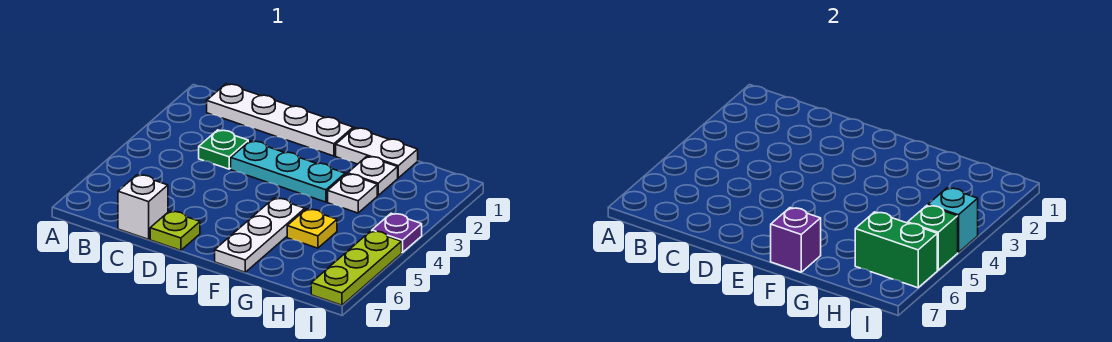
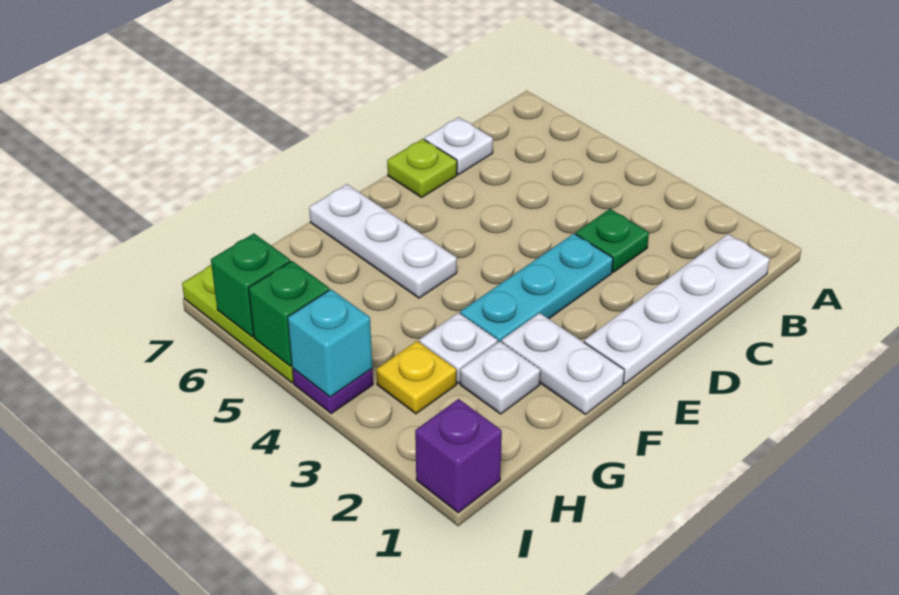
white 1x1 brick [118,175,168,239] -> white 1x1 plate [424,117,493,174]
white 1x2 plate [336,128,418,178] -> white 1x2 plate turned to [502,313,624,414]
purple 1x1 brick [771,208,821,272] -> purple 1x1 brick moved to [415,399,502,513]
yellow 1x1 plate [287,209,337,248] -> yellow 1x1 plate moved to [376,341,456,414]
green 1x2 brick [855,212,937,288] -> green 1x1 brick [211,234,290,337]

